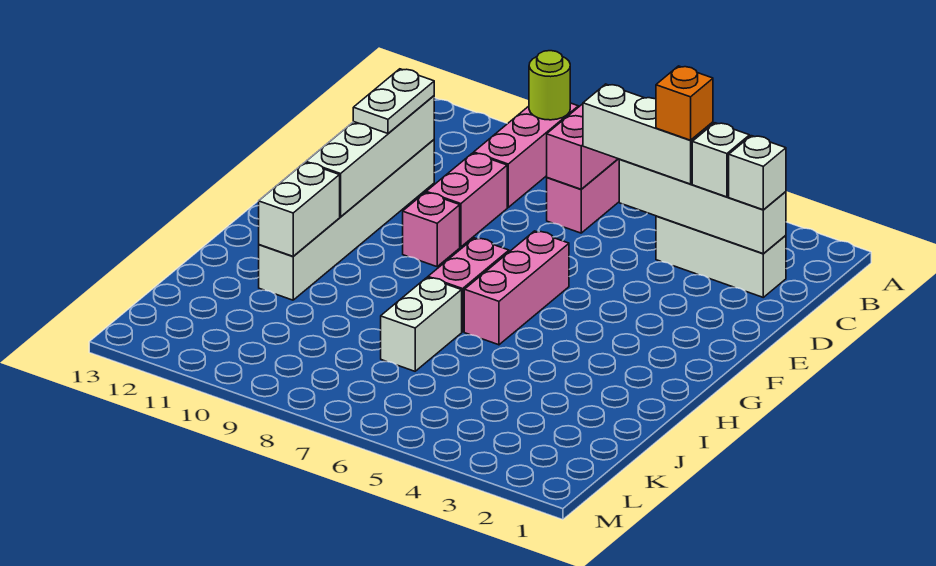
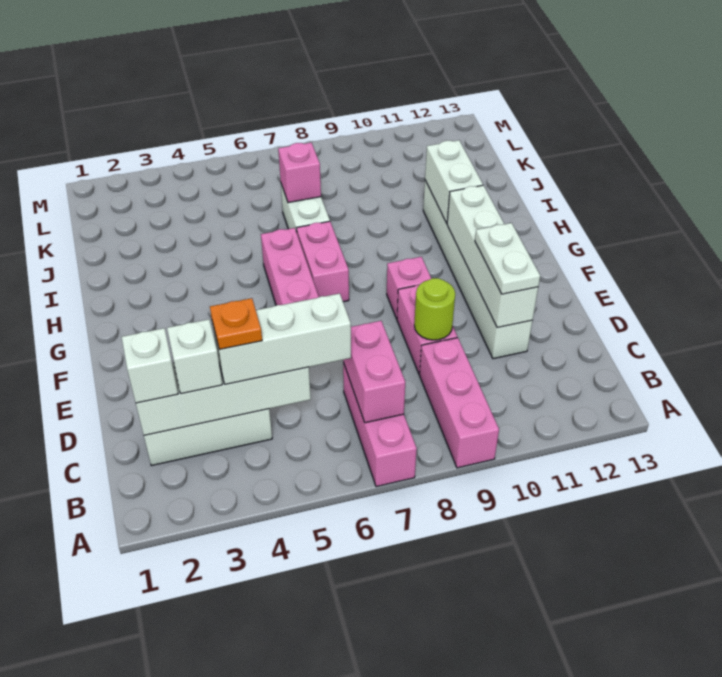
lime 1x1 round brick [529,51,570,120] -> lime 1x1 round brick moved to [414,278,455,340]
orange 1x1 brick [656,66,713,140] -> orange 1x1 plate [210,298,262,349]
none -> pink 1x1 brick [278,143,321,203]

